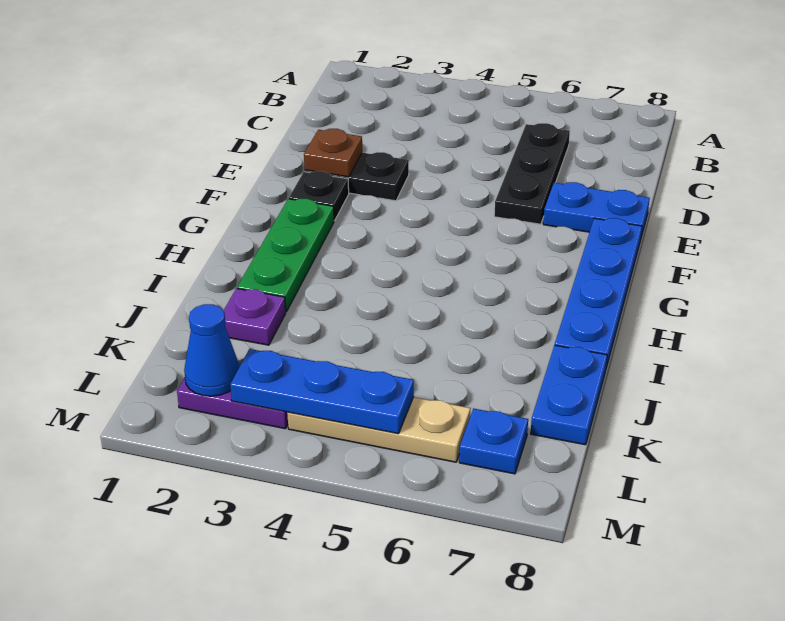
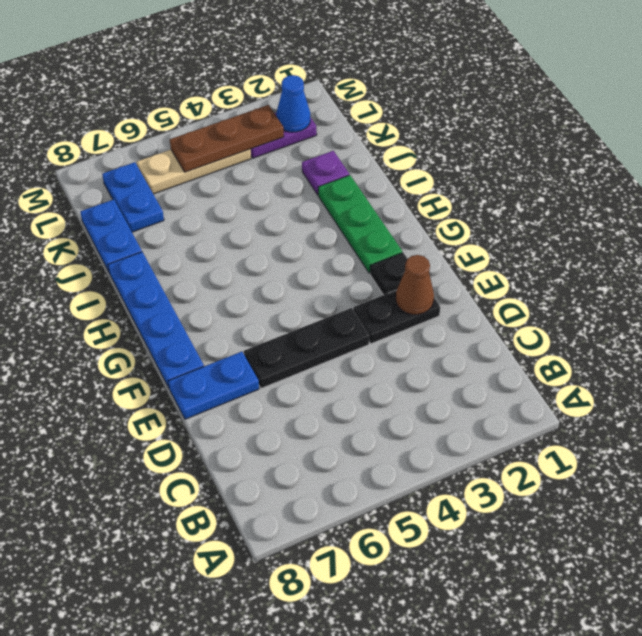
black 1x3 plate [494,123,570,224] -> black 1x3 plate turned to [244,308,369,388]
brown 1x1 plate [304,129,362,177] -> brown 1x1 cone [396,255,434,315]
blue 1x3 plate [230,349,414,434] -> brown 1x3 plate [170,105,284,172]
blue 1x1 plate [459,409,528,474] -> blue 1x2 plate [102,162,164,232]

